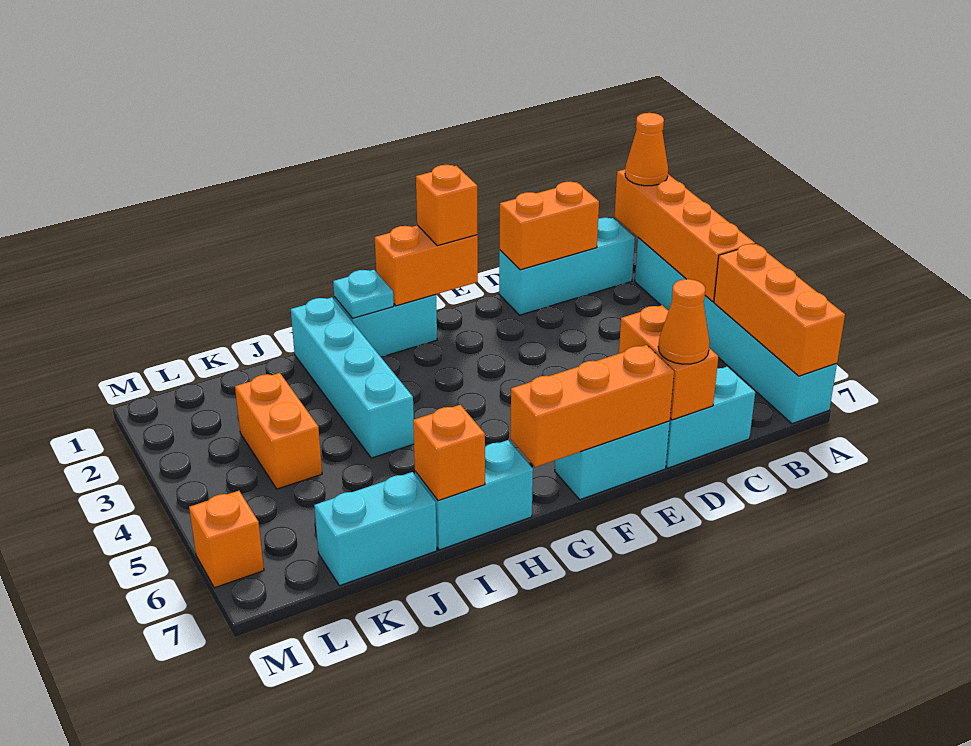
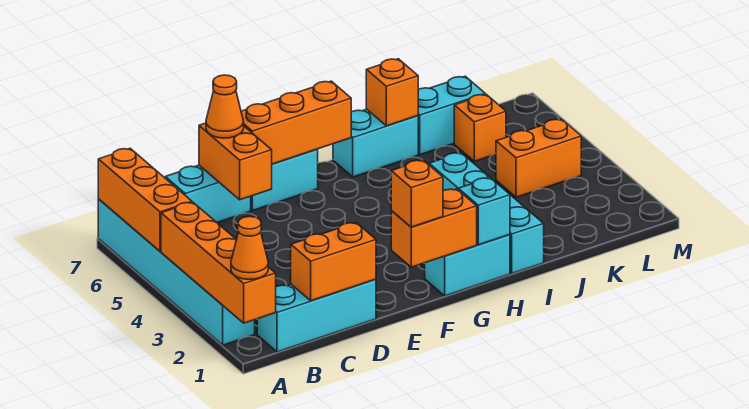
cyan 1x1 plate [333,270,394,318] -> cyan 1x1 brick [458,178,510,245]
orange 1x2 brick [235,373,322,489] -> orange 1x2 brick turned to [496,119,581,197]
orange 1x1 brick [189,491,264,588] -> orange 1x1 brick moved to [454,94,506,161]

